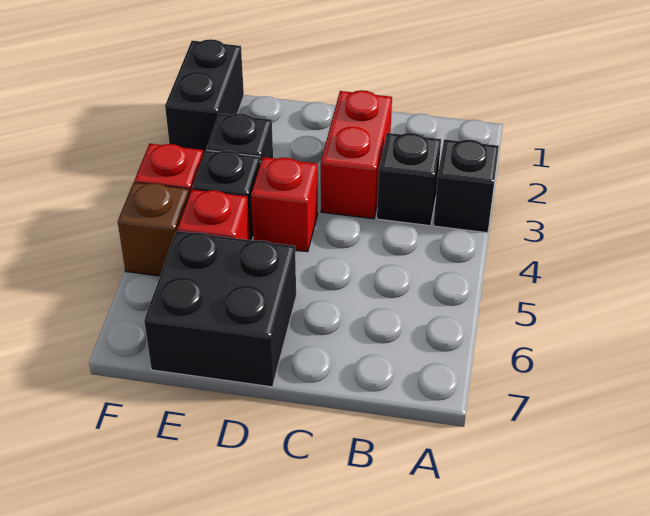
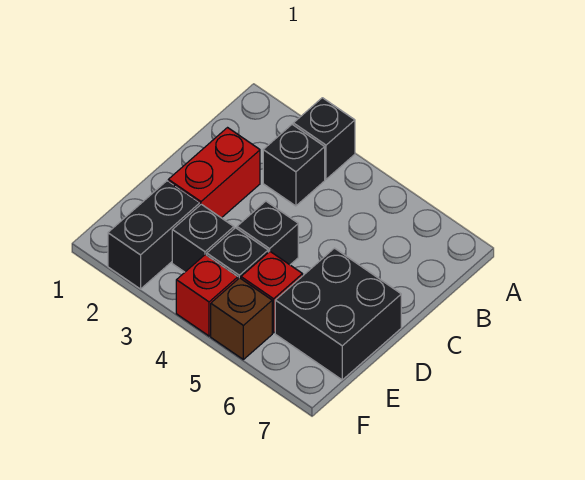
red 1x2 brick [321,90,392,219] -> red 1x2 brick turned to [168,128,260,218]
red 1x1 brick [251,157,318,252] -> black 1x1 brick [237,201,298,265]
black 1x2 brick [165,39,244,155] -> black 1x2 brick turned to [108,181,200,289]

